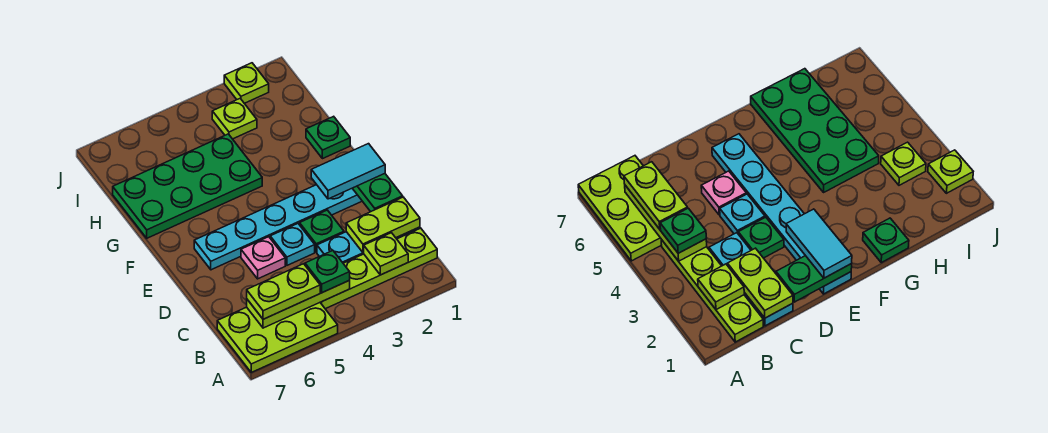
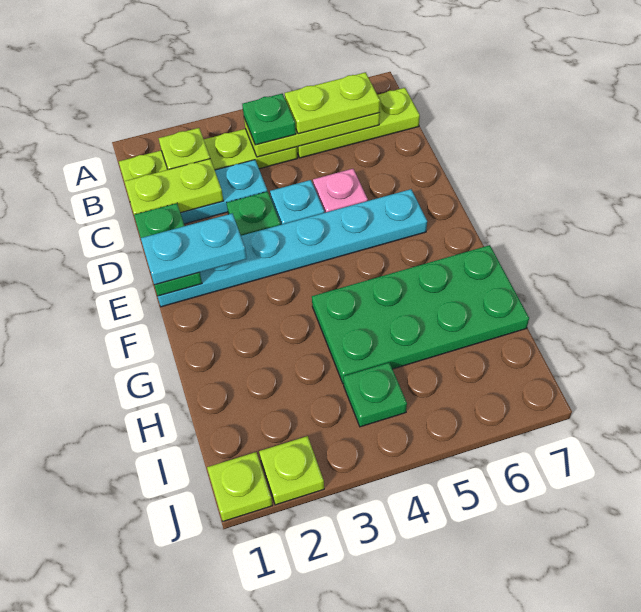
lime 2x3 plate [217,303,338,372] -> lime 1x3 plate [297,88,420,158]
cyan 1x2 tile [311,144,385,199] -> cyan 1x2 plate [141,213,247,285]
green 1x1 plate [306,116,350,159] -> green 1x1 plate moved to [343,363,407,427]
lime 1x1 plate [212,99,257,139] -> lime 1x1 plate moved to [207,452,273,521]

